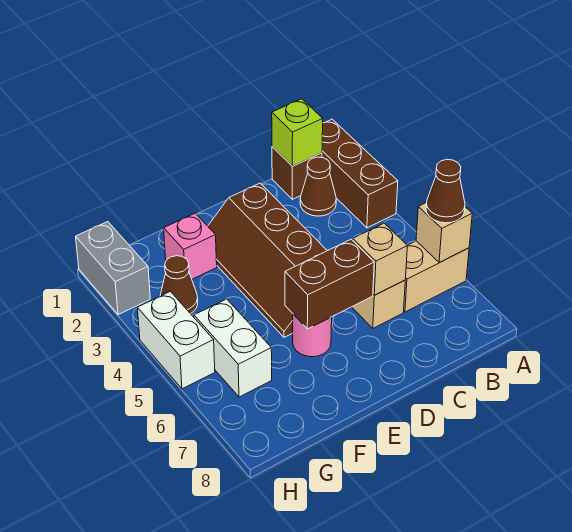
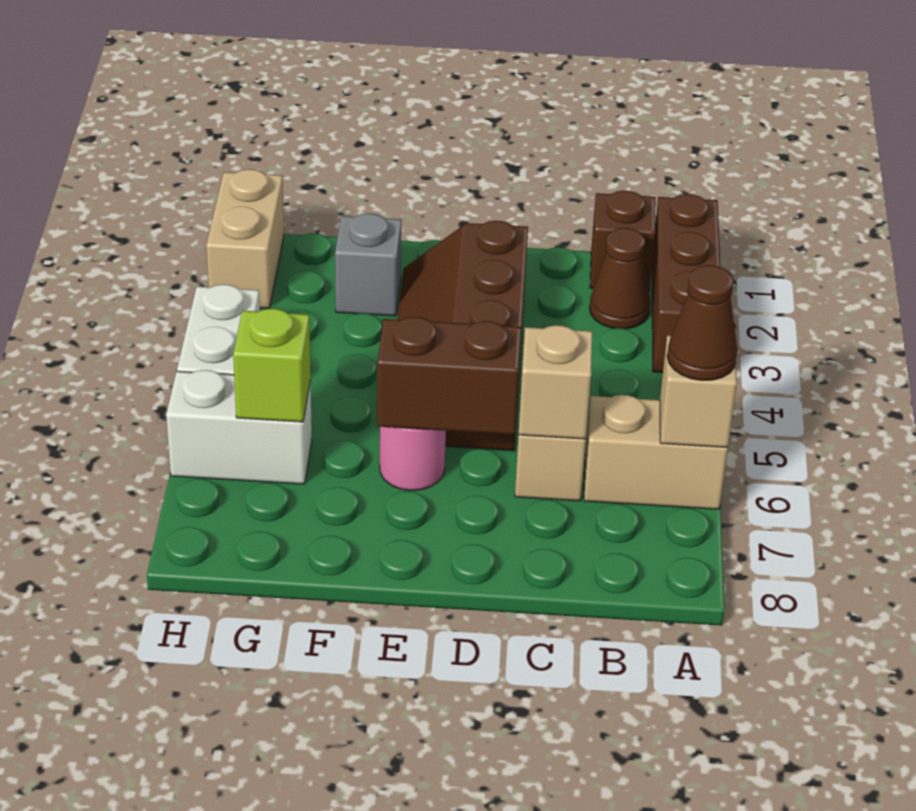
lime 1x1 brick [272,99,323,166] -> lime 1x1 brick moved to [233,309,311,422]
pink 1x1 brick [164,213,217,279] -> grey 1x1 brick [335,213,401,316]
brown 1x1 cone [160,256,198,314] -> none
white 1x2 brick [194,299,272,397] -> white 1x2 brick turned to [166,370,312,484]
grey 1x2 brick [76,222,150,315] -> tan 1x2 brick [206,169,284,309]

